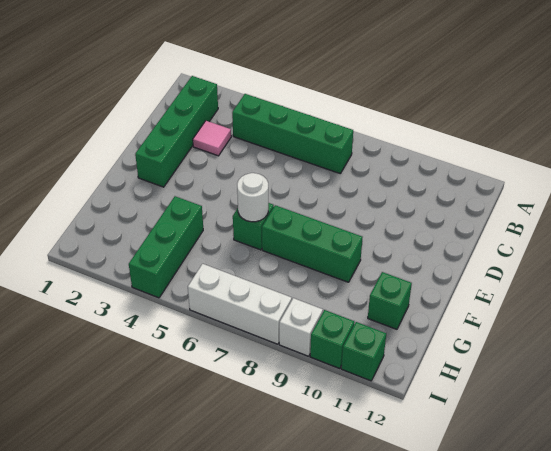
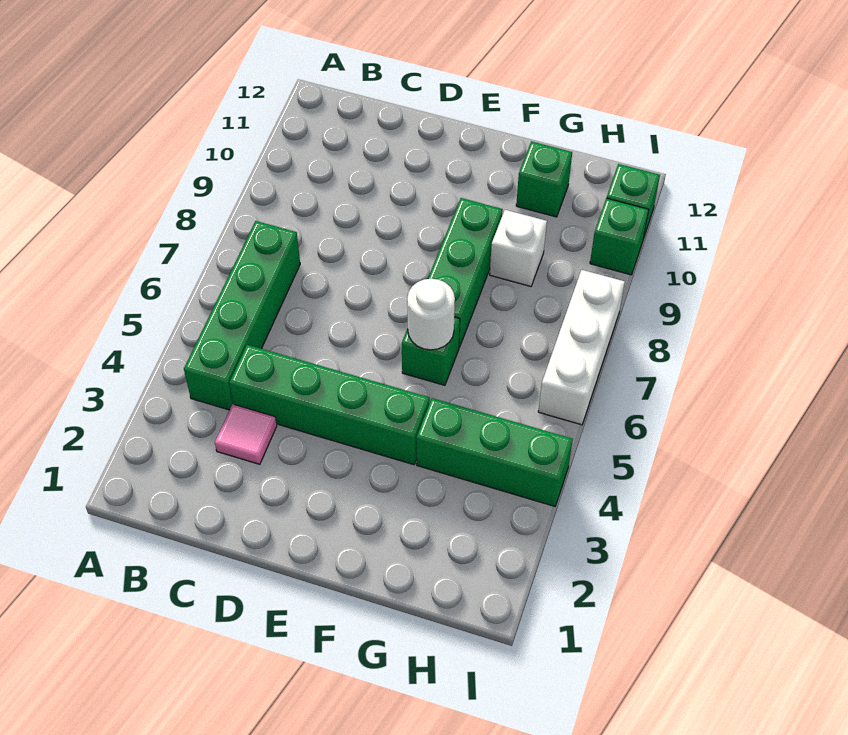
green 1x4 brick [135,76,218,187] -> green 1x4 brick moved to [229,345,429,465]
white 1x1 brick [279,298,323,356] -> white 1x1 brick moved to [490,210,547,286]

